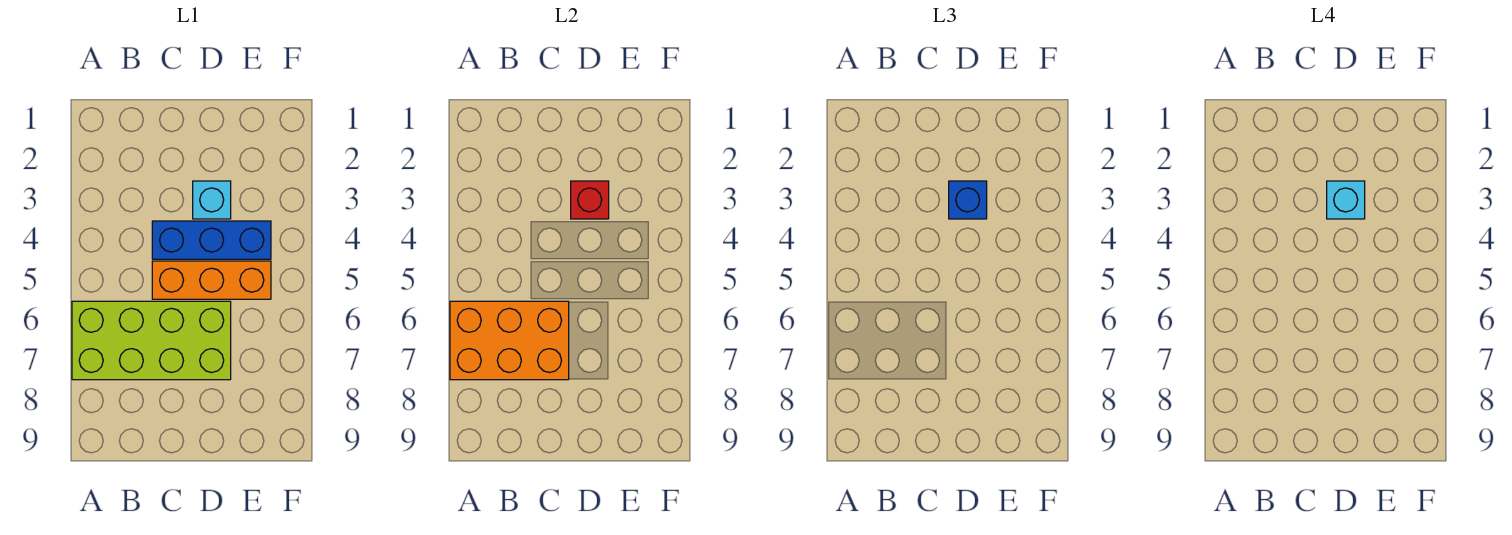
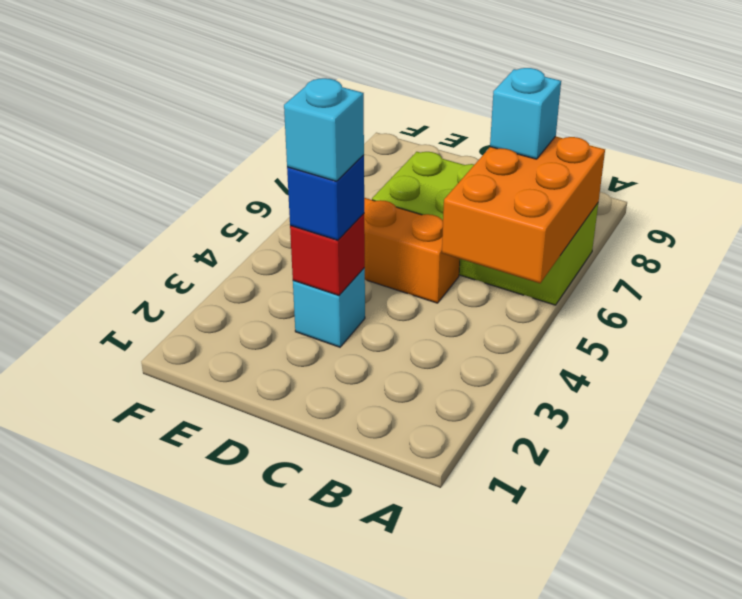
orange 2x3 brick [450,301,569,380] -> orange 2x3 brick turned to [442,136,605,283]
none -> cyan 1x1 brick [490,68,561,159]
blue 1x3 brick [152,221,271,259] -> none

